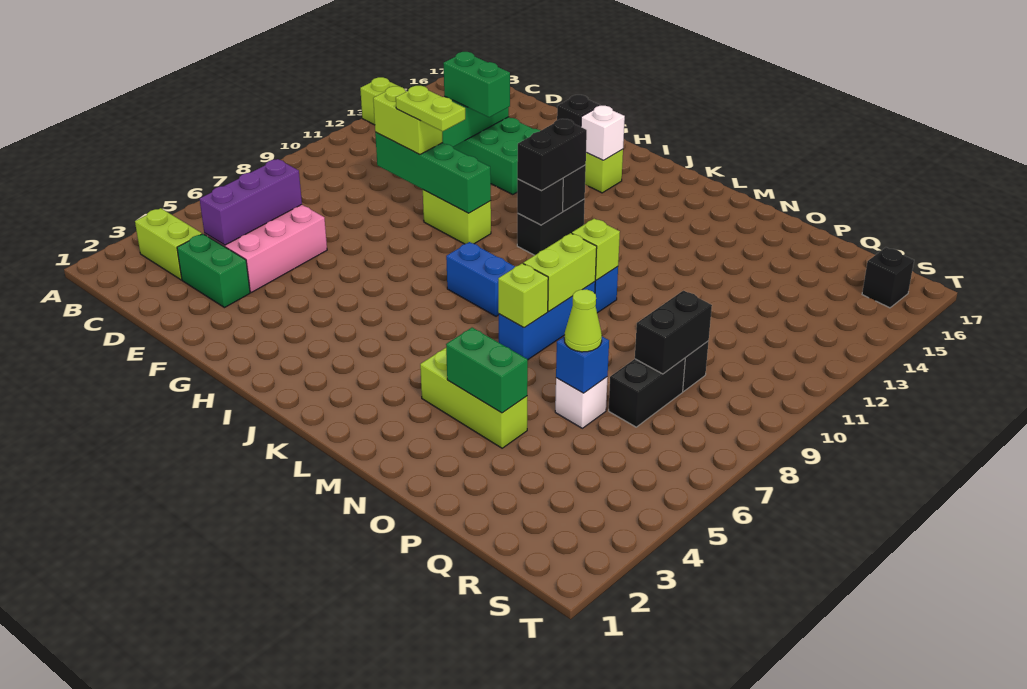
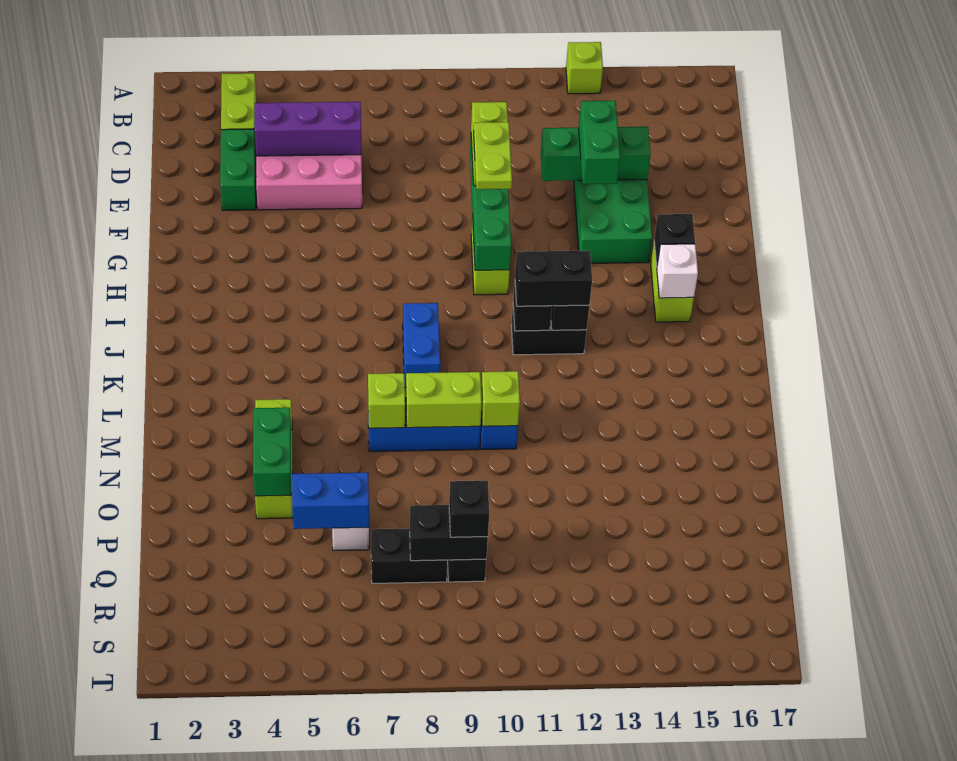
blue 1x1 brick [556,336,609,393] -> blue 1x2 brick [292,473,369,529]
lime 1x1 cone [564,289,602,352] -> none
black 1x1 brick [862,247,914,308] -> black 1x1 brick moved to [449,481,489,537]

